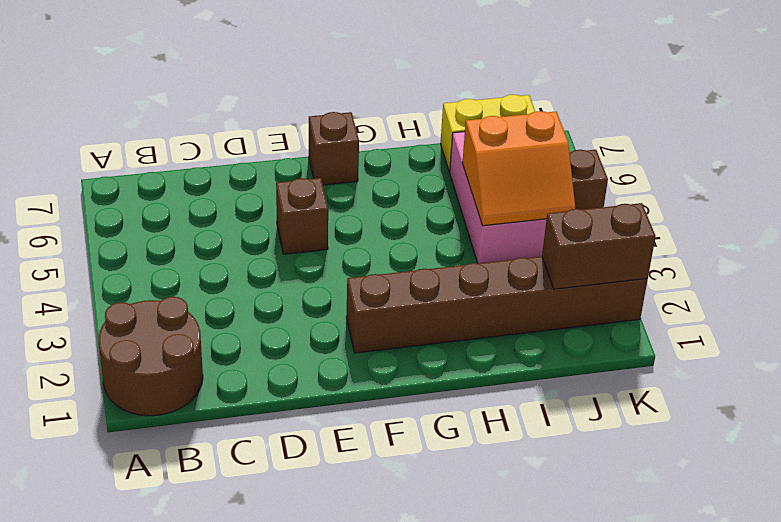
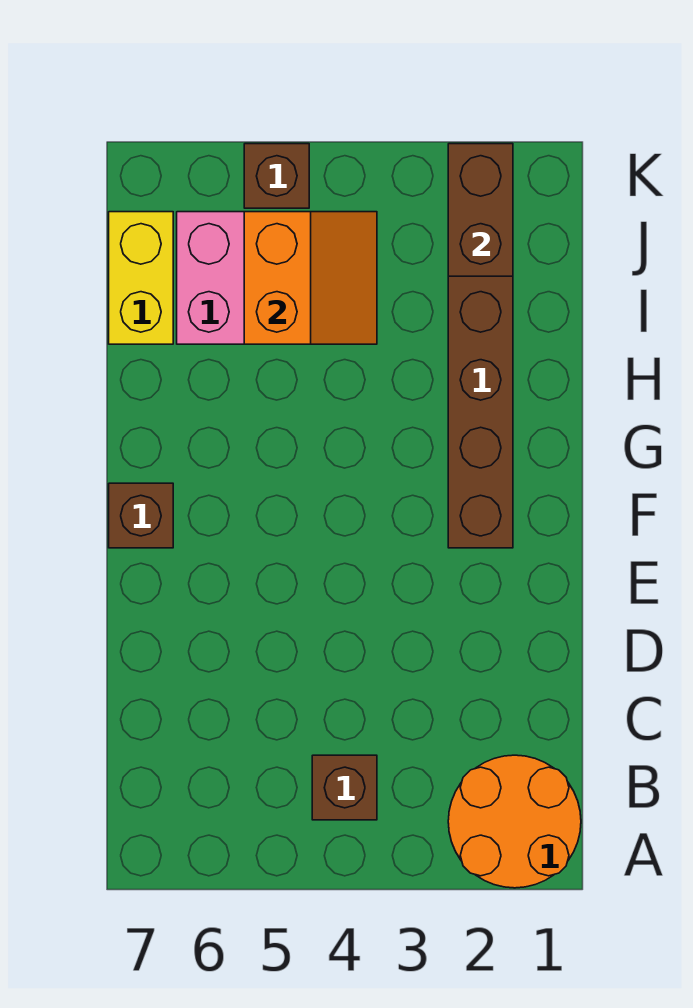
brown 2x2 round brick [99,297,203,416] -> orange 2x2 round brick [448,755,581,888]
brown 1x1 brick [276,178,328,254] -> brown 1x1 brick moved to [312,755,377,820]

